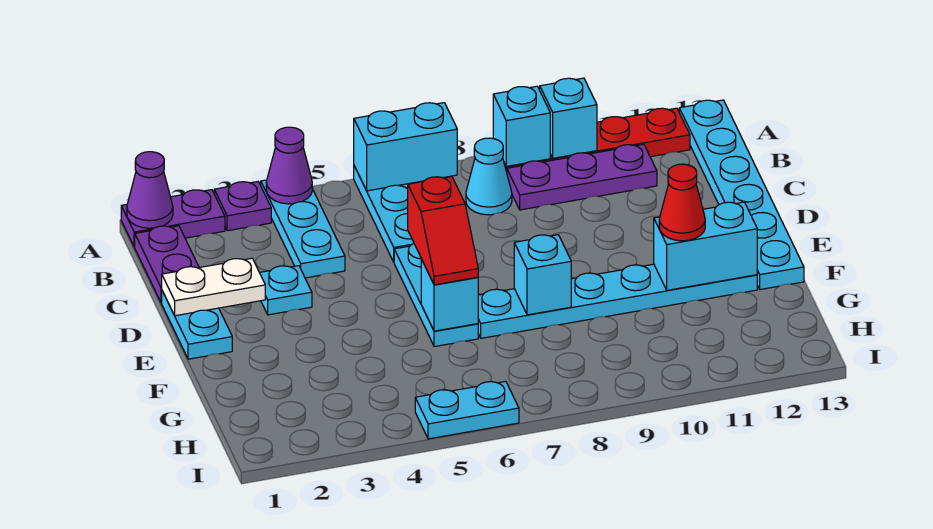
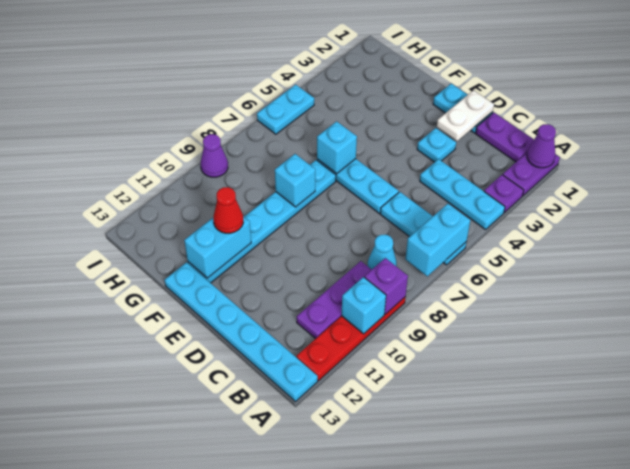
purple 1x1 cone [266,127,312,204] -> purple 1x1 cone moved to [201,134,228,177]
cyan 1x1 brick [493,86,550,166] -> purple 1x1 brick [364,258,408,314]
red 1x2 slope [408,177,478,285] -> none

